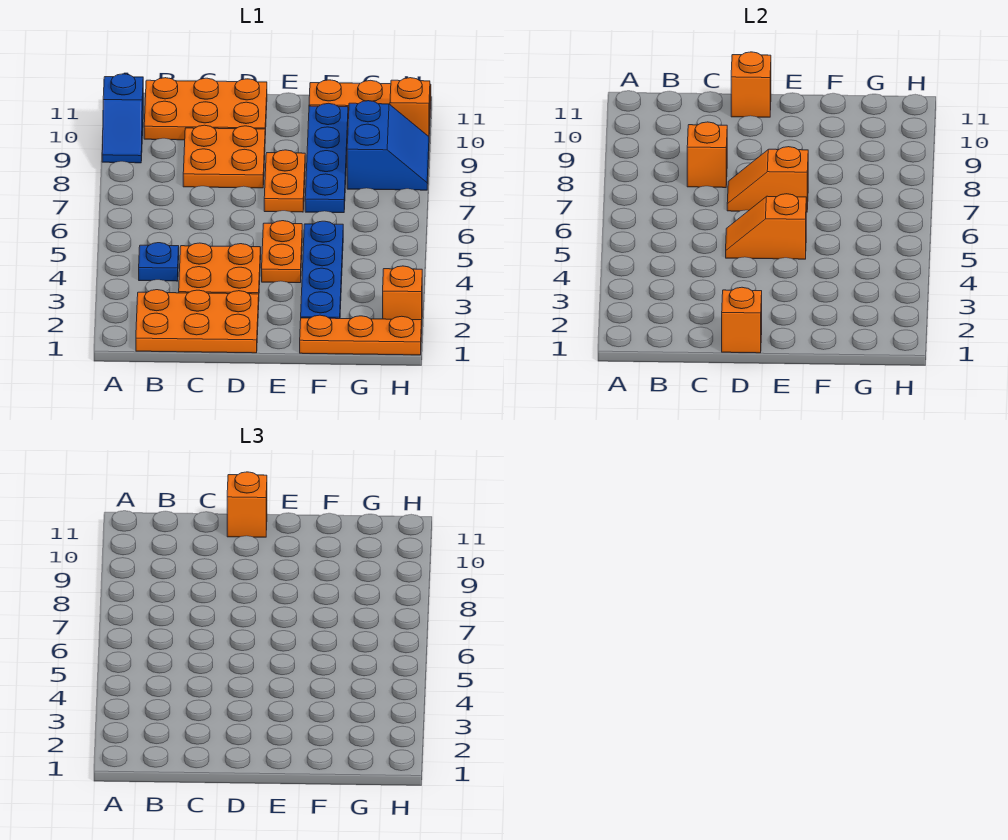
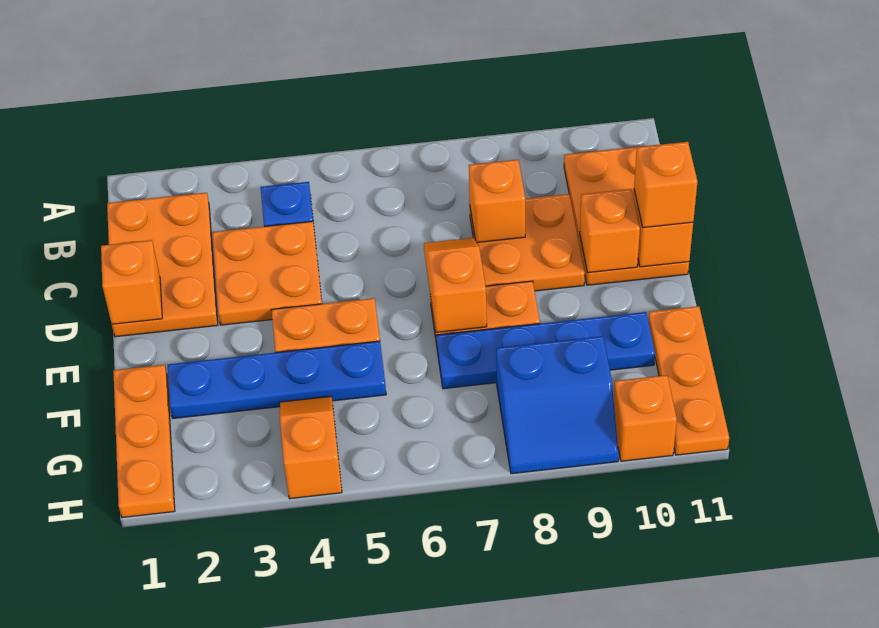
blue 1x2 slope [102,74,143,163] -> none
orange 1x2 slope [726,194,806,259] -> orange 1x2 slope moved to [280,396,342,499]
orange 1x1 brick [383,266,422,320] -> orange 1x1 brick moved to [580,189,640,273]

